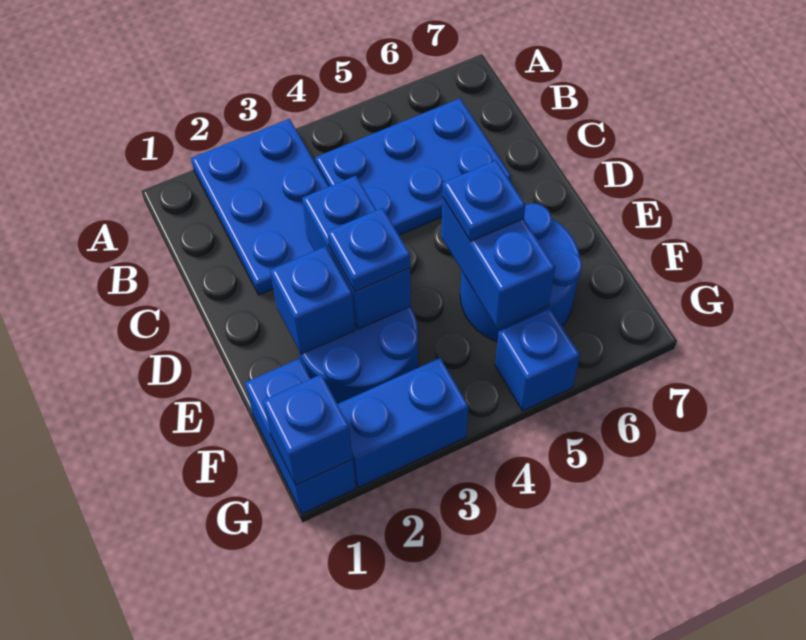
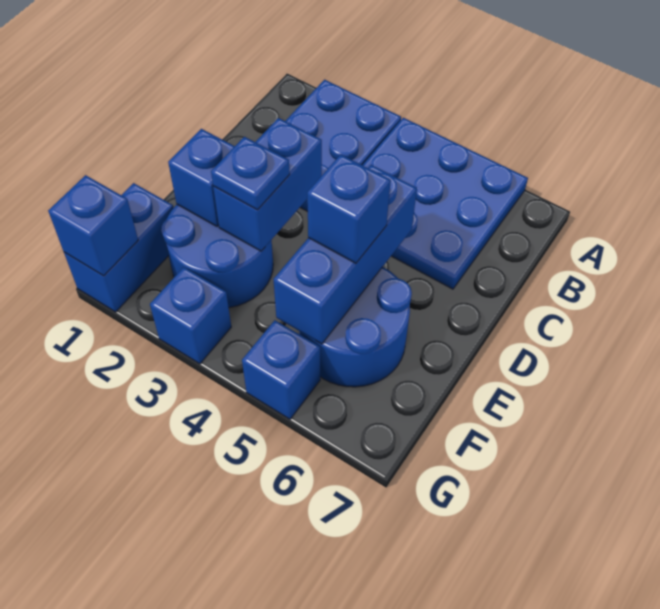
blue 2x3 plate [315,98,511,235] -> blue 3x3 plate [363,118,528,289]
blue 1x2 brick [441,197,555,329] -> blue 1x3 brick [273,165,417,344]
blue 1x1 plate [442,160,525,242] -> blue 1x1 brick [307,154,391,263]
blue 1x2 brick [337,358,468,487] -> blue 1x1 brick [150,267,231,364]

